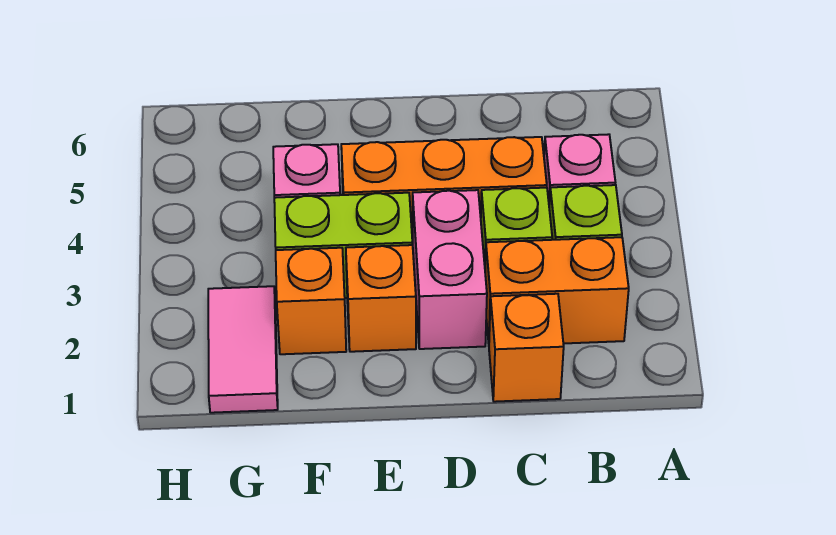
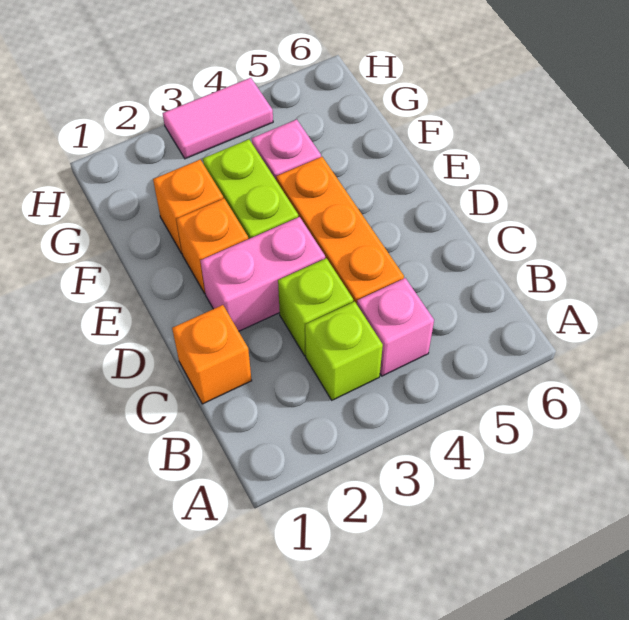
orange 1x2 brick [485,237,629,344] -> none
pink 1x2 tile [208,286,278,413] -> pink 1x2 tile moved to [163,78,273,159]

